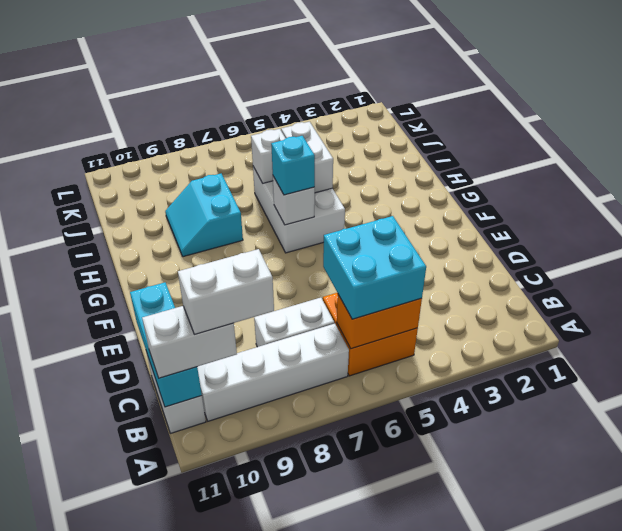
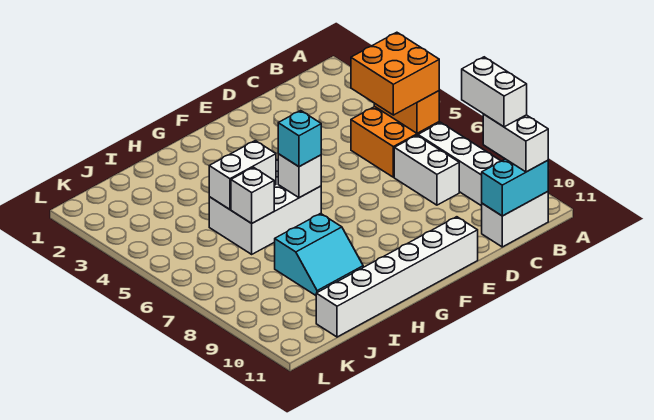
cyan 2x2 brick [323,216,426,319] -> orange 2x2 brick [351,32,439,115]
cyan 1x3 brick [130,282,202,407] -> cyan 1x2 brick [482,159,548,216]
none -> white 1x6 brick [316,217,478,337]

